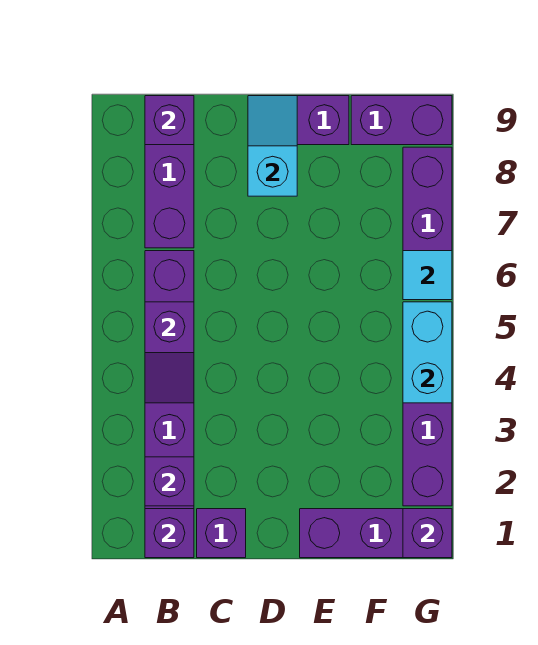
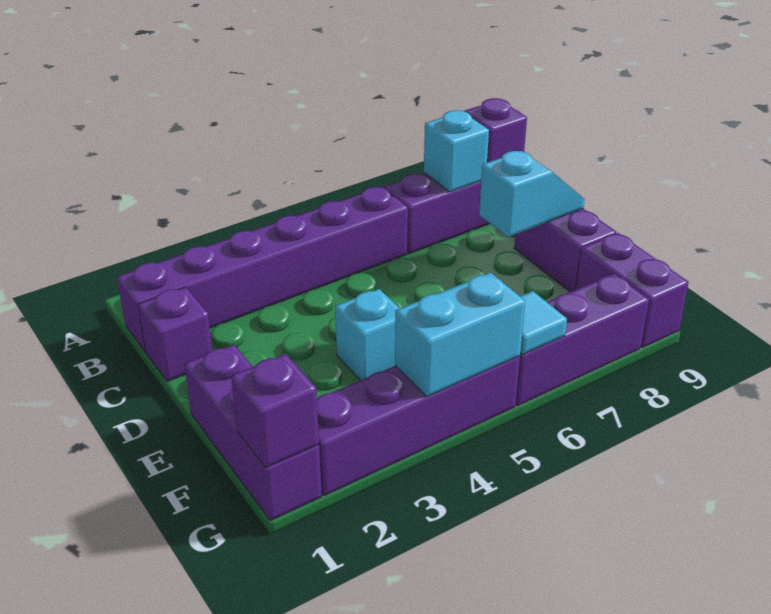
purple 1x1 brick [145,509,194,558] -> none
purple 1x1 brick [145,457,194,506] -> none
purple 1x2 slope [145,302,194,403] -> none
none -> cyan 1x1 brick [424,110,489,192]
none -> cyan 1x1 brick [335,289,400,380]

